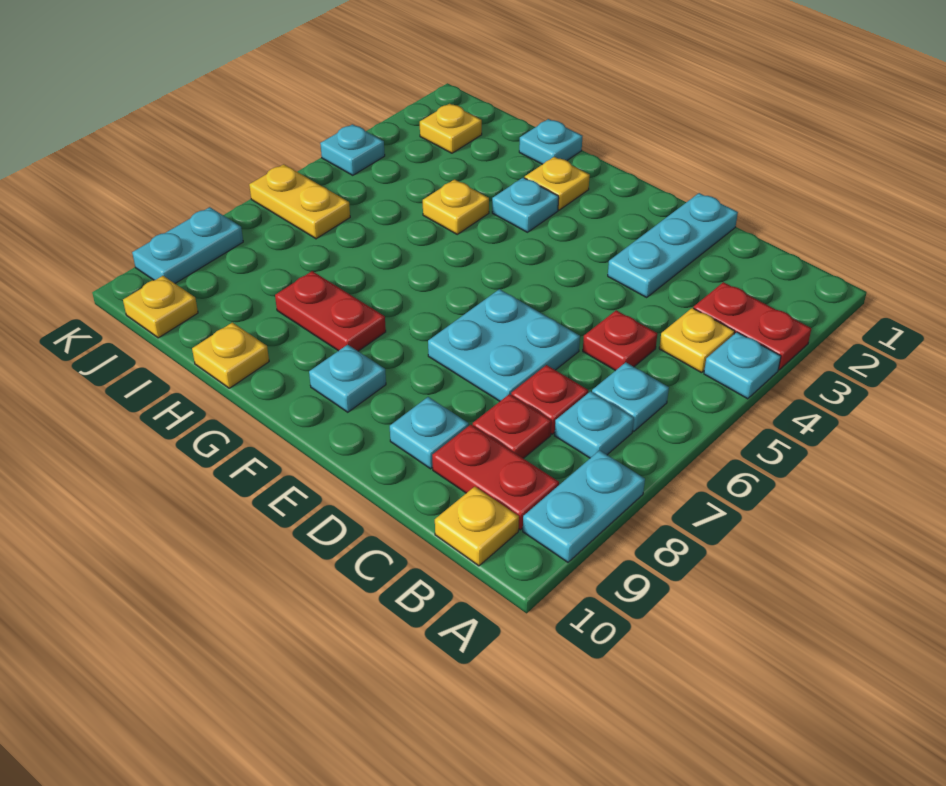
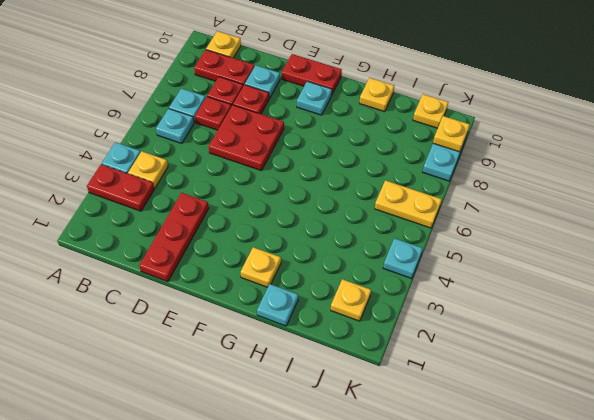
cyan 1x2 plate [523,450,645,562] -> none
red 1x1 plate [583,310,657,371] -> red 1x1 plate moved to [233,85,269,114]
cyan 1x3 plate [608,193,738,297] -> red 1x3 plate [139,193,209,282]
cyan 2x2 plate [428,289,580,401] -> red 2x2 plate [209,105,284,171]
cyan 1x1 plate [492,178,559,232] -> none
red 1x2 plate [275,271,386,351] -> red 1x2 plate moved to [282,54,342,94]
yellow 1x1 plate [423,179,489,234] -> yellow 1x1 plate moved to [433,116,470,152]

